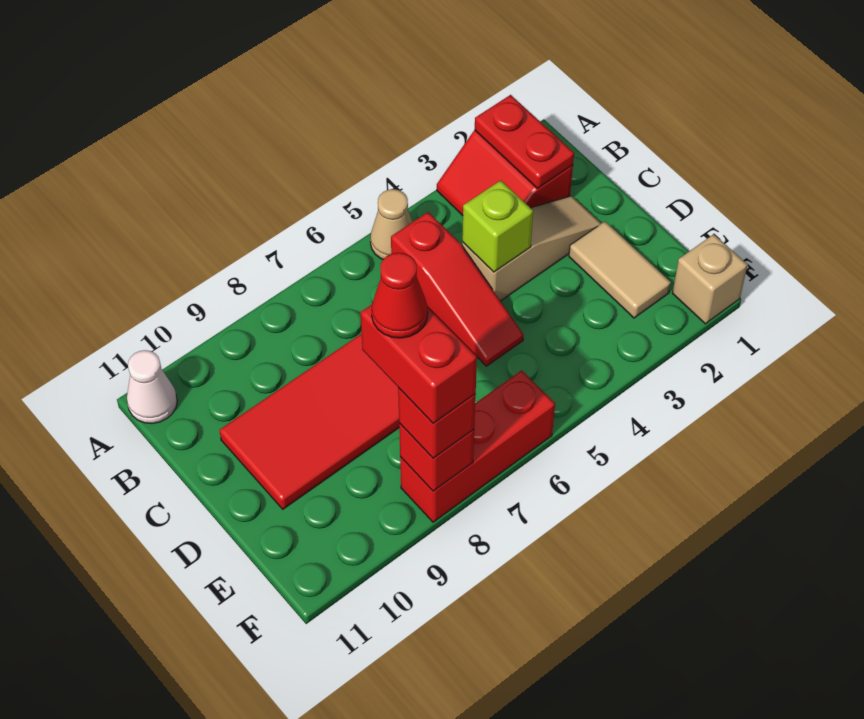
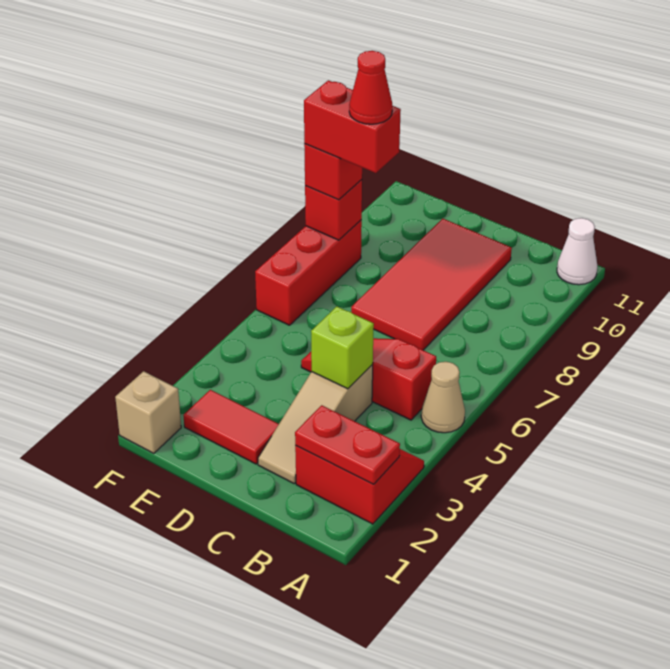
tan 1x2 tile [569,222,671,318] -> red 1x2 tile [183,390,279,464]

